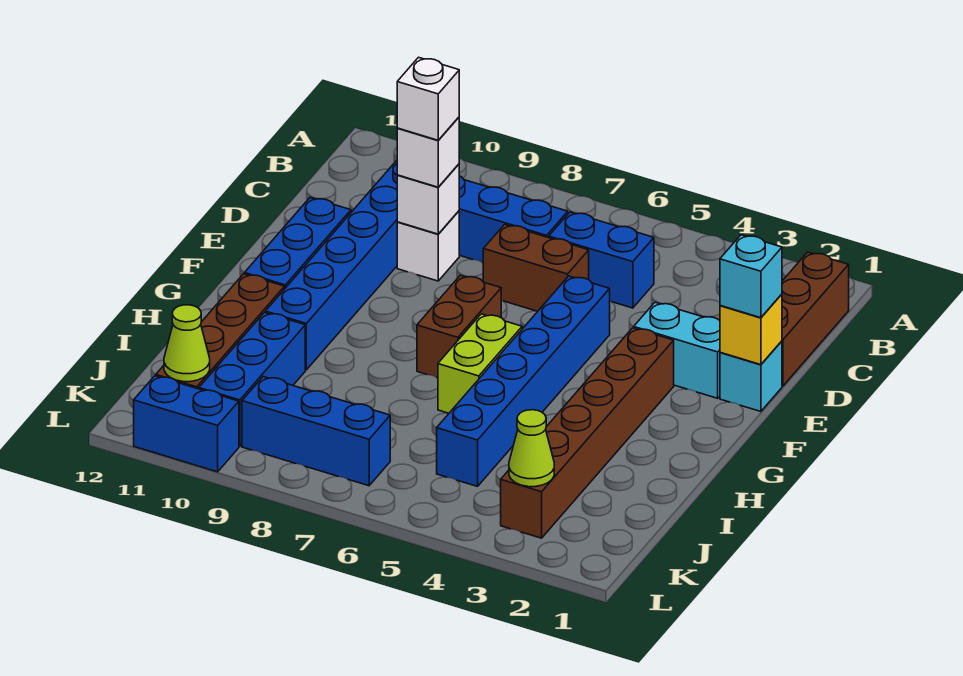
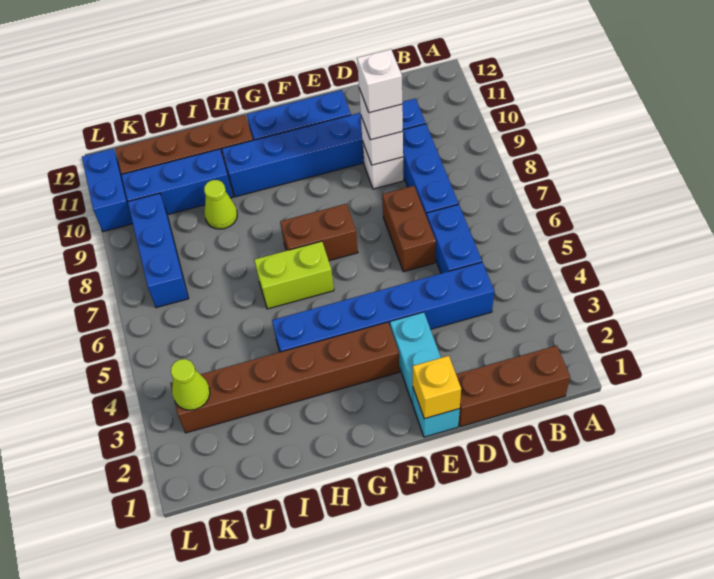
cyan 1x1 brick [720,235,782,318] -> none
blue 1x6 brick [437,276,610,486] -> blue 1x6 brick moved to [272,262,494,352]
lime 1x1 cone [164,305,210,382] -> lime 1x1 cone moved to [204,180,237,229]

